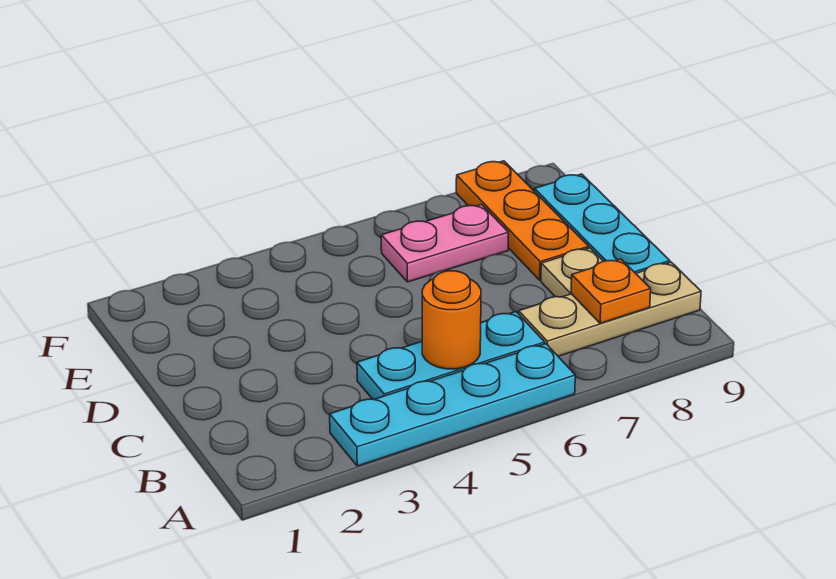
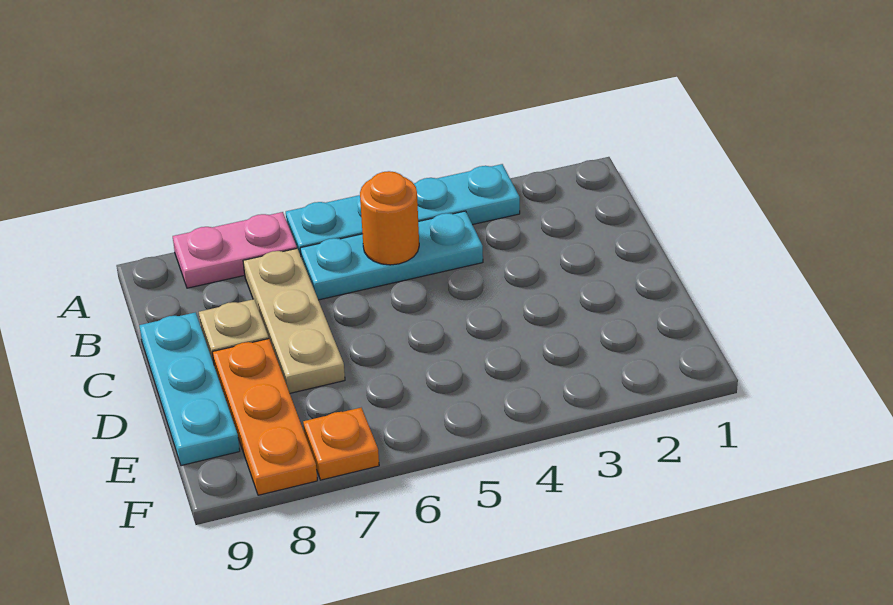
tan 1x3 plate [519,262,701,356] -> tan 1x3 plate turned to [243,249,345,393]
orange 1x1 plate [571,259,651,323] -> orange 1x1 plate moved to [303,408,379,480]
pink 1x2 plate [381,205,509,282] -> pink 1x2 plate moved to [173,212,297,288]

